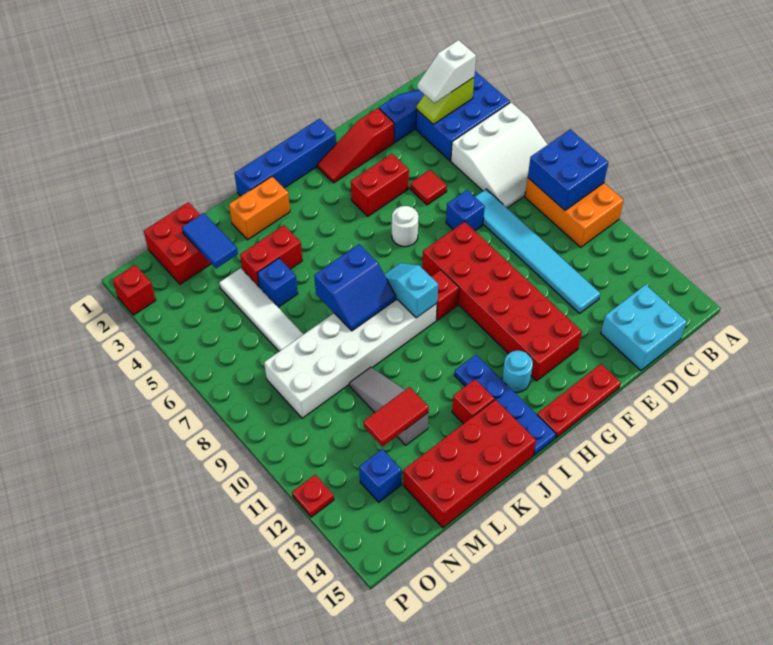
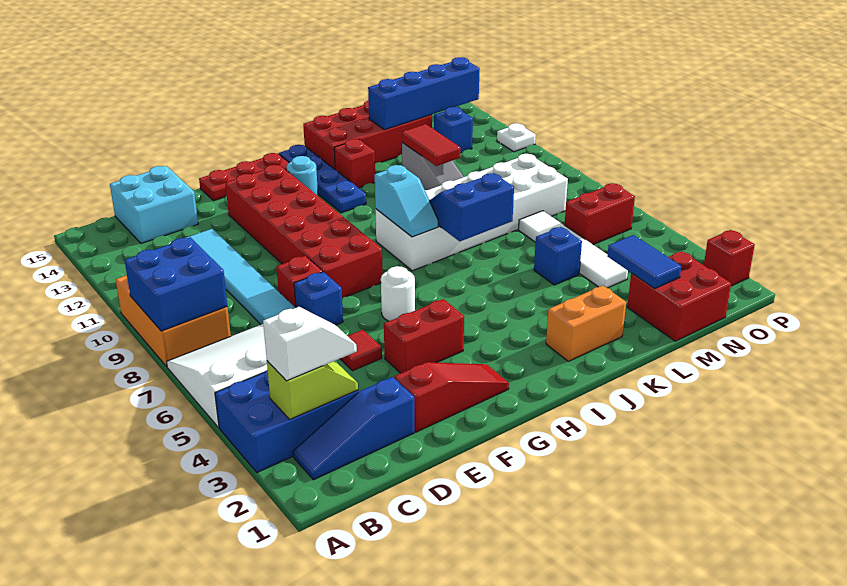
blue 1x4 brick [235,119,336,196] -> blue 1x4 brick moved to [368,57,480,130]
red 1x1 brick [431,270,459,320] -> red 1x1 brick moved to [276,256,323,308]
red 1x2 brick [240,225,302,286] -> red 1x2 brick moved to [565,183,635,244]
red 1x2 tile [363,387,429,446] -> red 1x2 tile turned to [402,124,460,166]
red 1x1 plate [292,475,334,517] -> white 1x1 plate [497,123,536,152]

